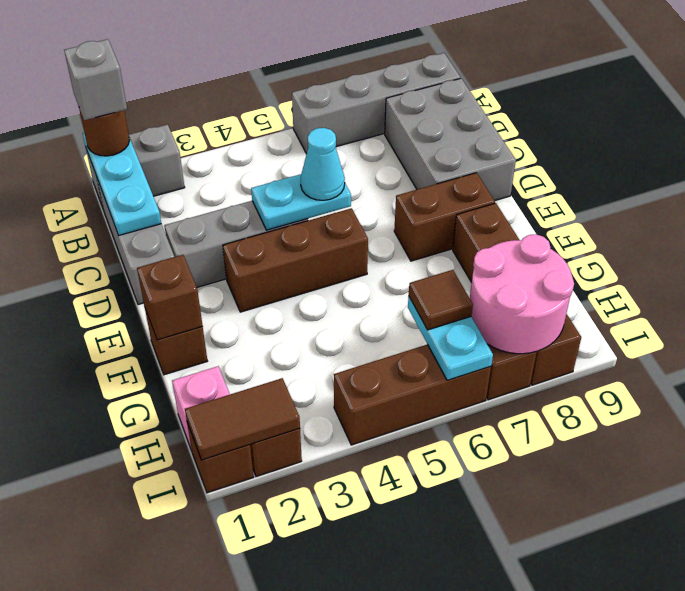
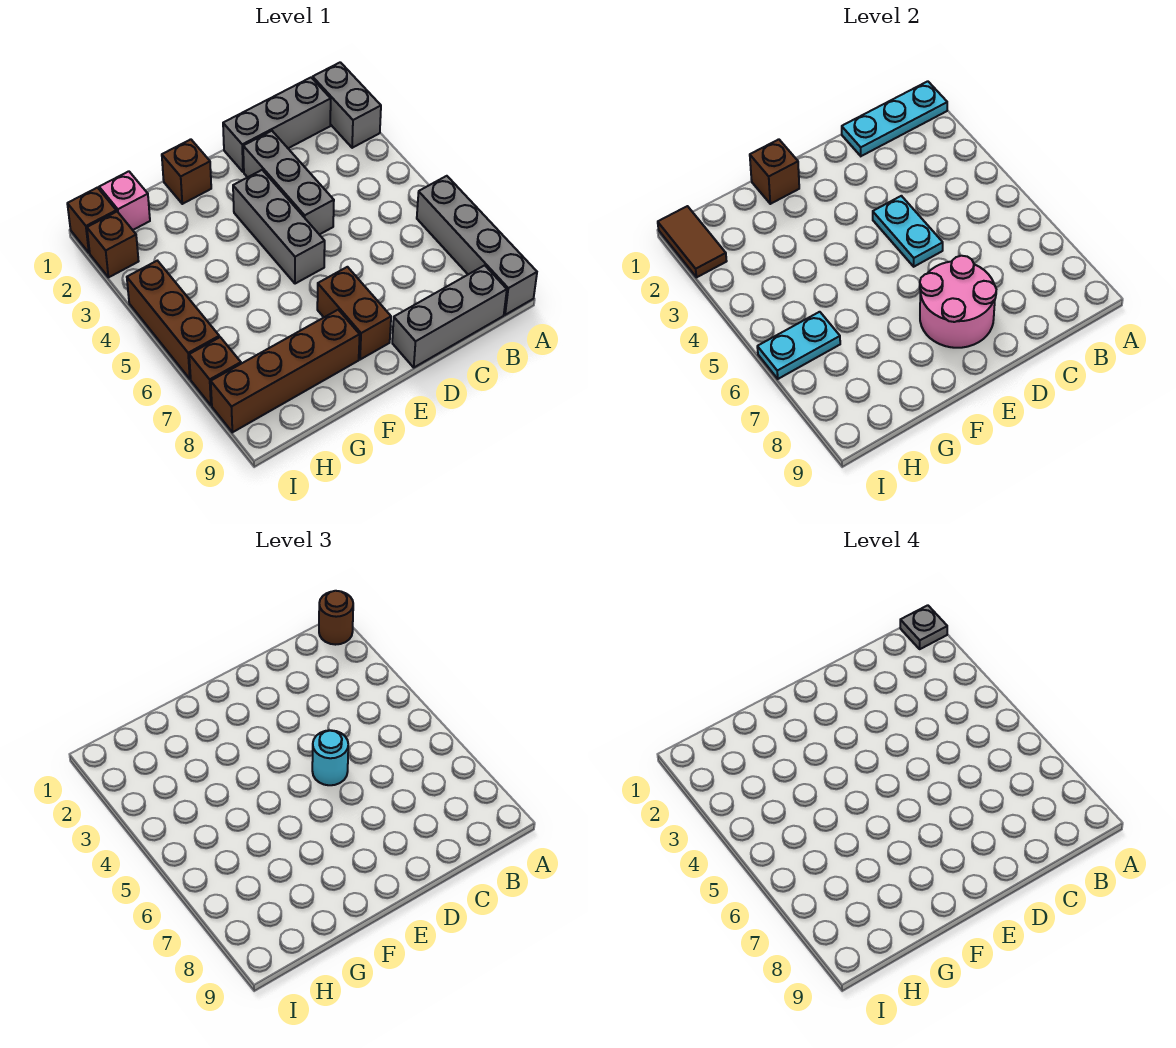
grey 1x1 brick [64,39,127,120] -> grey 1x1 plate [900,605,947,649]
grey 2x3 brick [385,78,516,201] -> grey 1x3 brick [392,265,507,367]
cyan 1x1 cone [301,128,345,200] -> cyan 1x1 round brick [312,730,348,785]
brown 1x3 brick [223,208,368,312] -> grey 1x3 brick [233,170,325,284]
brown 1x1 tile [409,270,473,330] -> none
pink 2x2 round brick [470,234,574,354] -> pink 2x2 round brick moved to [920,256,996,348]

